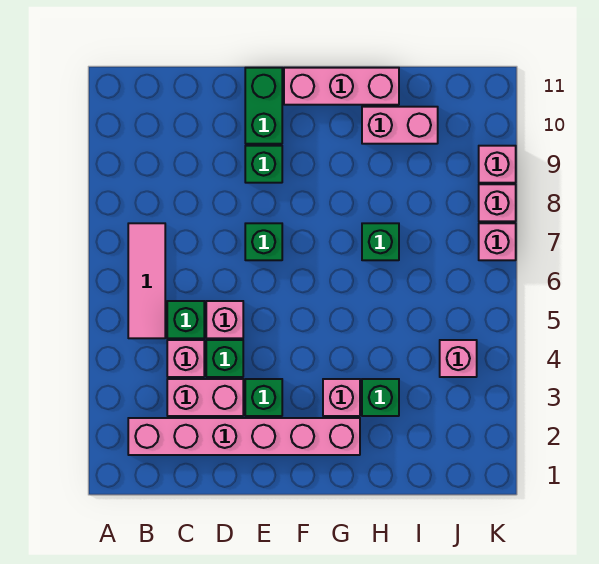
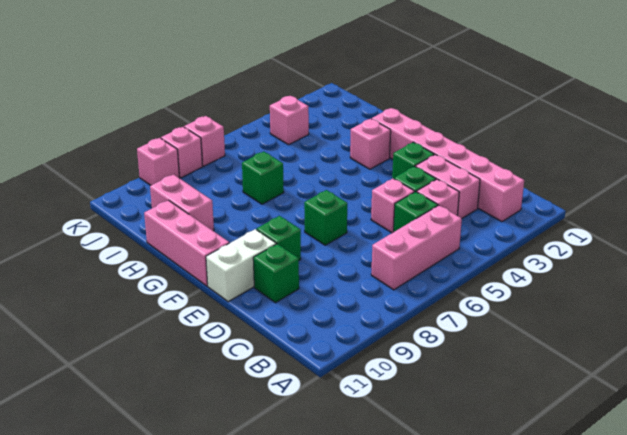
pink 1x3 tile [128,223,165,338] -> pink 1x3 brick [371,205,462,290]
green 1x2 brick [245,68,282,144] -> white 1x2 brick [206,229,276,302]
green 1x1 brick [362,379,399,416] -> green 1x1 brick moved to [253,244,299,303]

